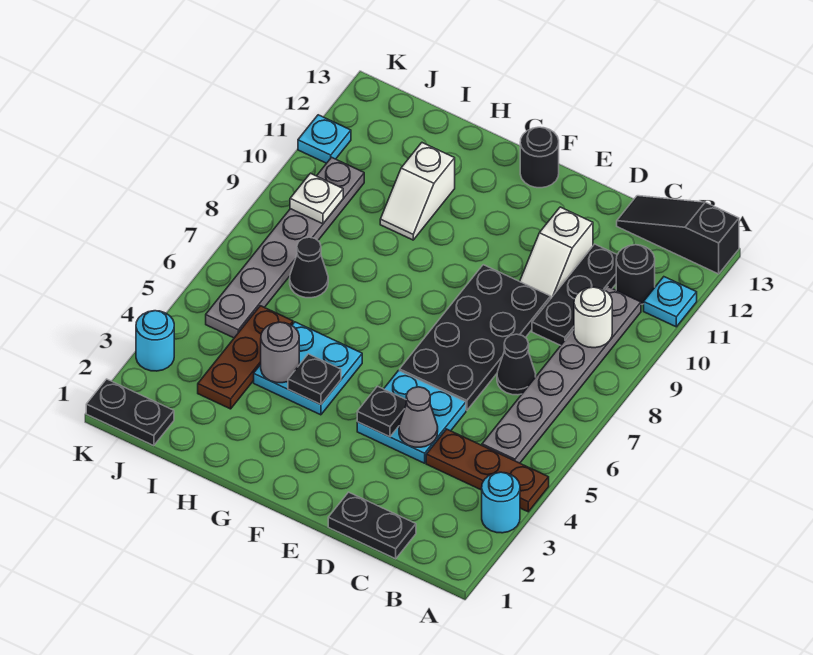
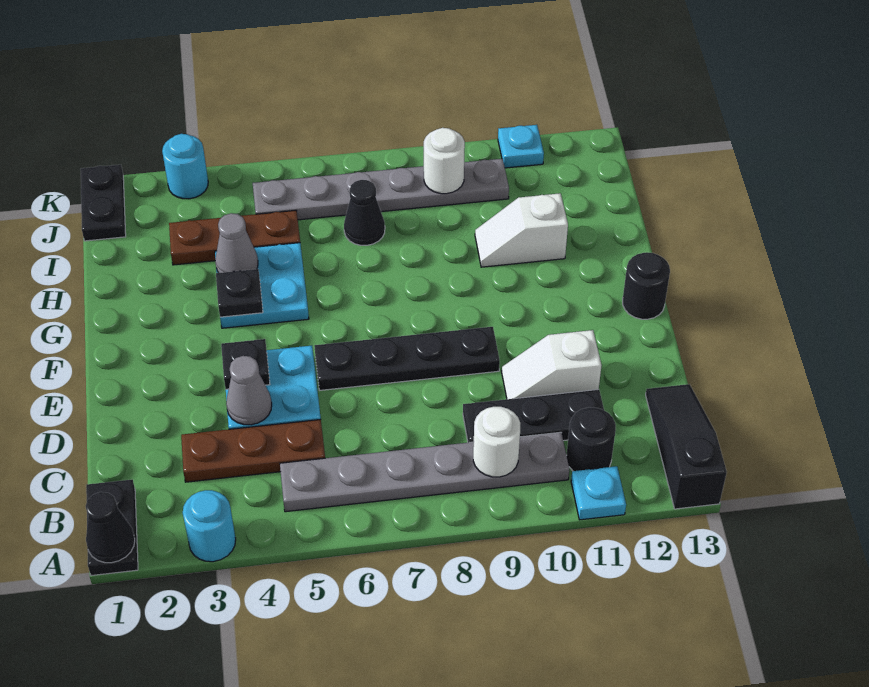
brown 1x3 plate [426,429,549,512] -> brown 1x3 plate turned to [181,419,325,482]
black 1x2 plate [328,492,416,559] -> black 1x2 plate moved to [86,480,138,576]
black 1x1 cone [497,334,536,395] -> black 1x1 cone moved to [86,492,135,563]
black 2x4 plate [400,265,551,410] -> black 1x4 plate [315,327,500,390]
grey 1x1 round brick [261,322,299,383] -> grey 1x1 cone [215,213,258,273]
white 1x1 plate [290,173,343,224] -> white 1x1 round brick [424,128,465,194]

